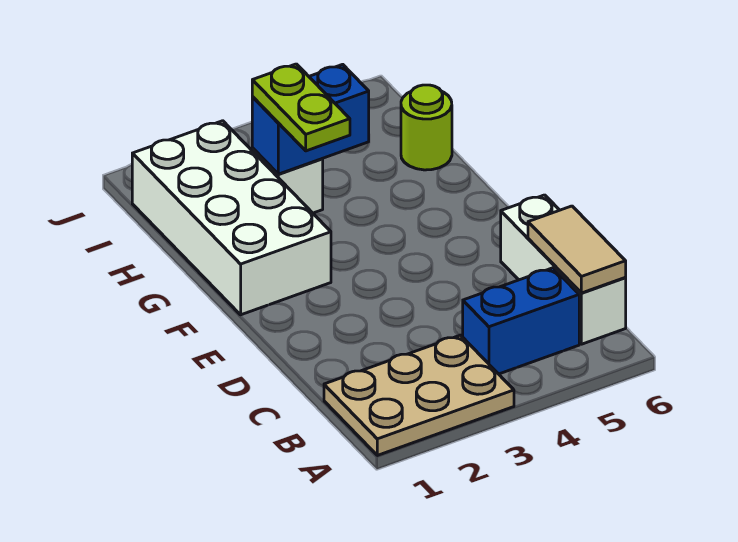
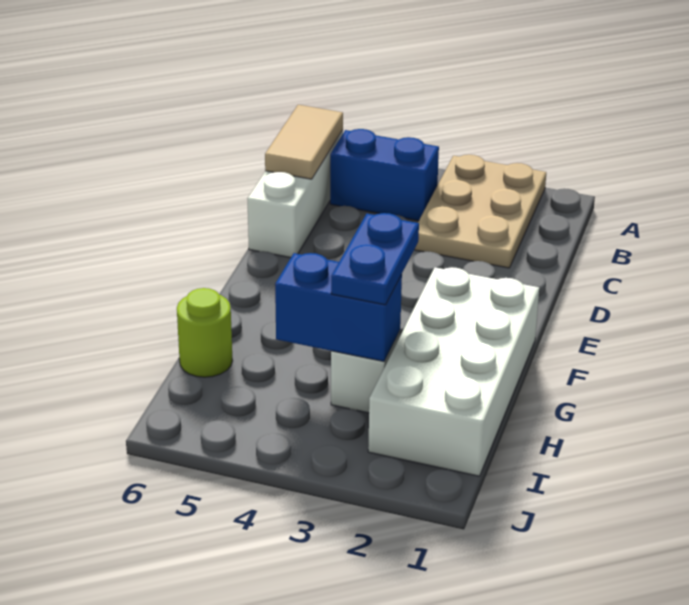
tan 2x3 plate [324,335,514,455] -> tan 2x3 plate turned to [414,155,546,268]
lime 1x2 plate [252,64,350,151] -> blue 1x2 plate [331,213,419,305]

